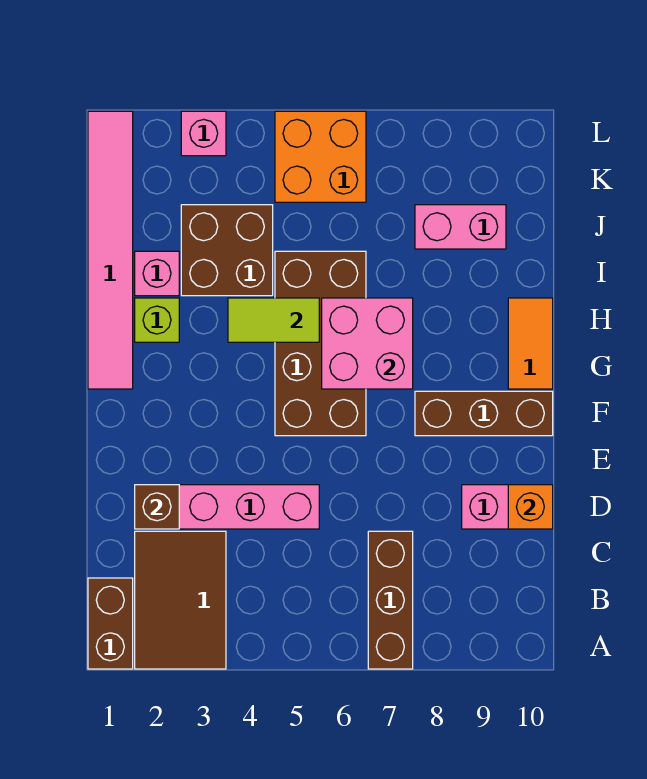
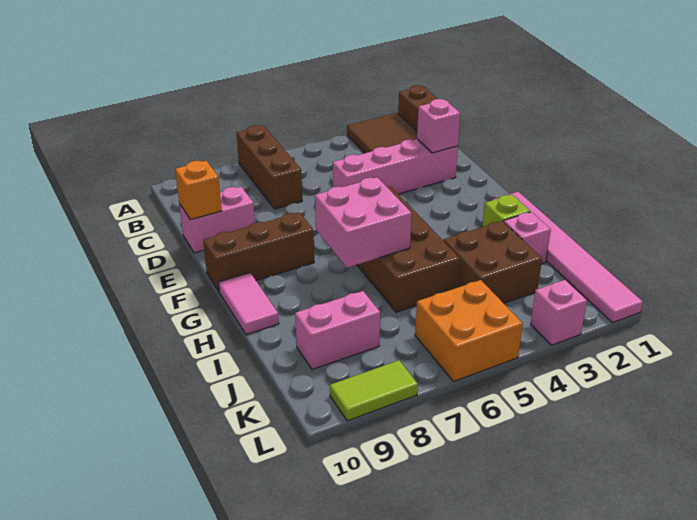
brown 1x1 brick [135,485,179,529] -> pink 1x1 brick [417,99,460,153]
orange 1x2 tile [508,298,553,389] -> pink 1x2 tile [218,273,279,335]
lime 1x2 tile [228,298,319,342] -> lime 1x2 tile moved to [330,360,418,421]

